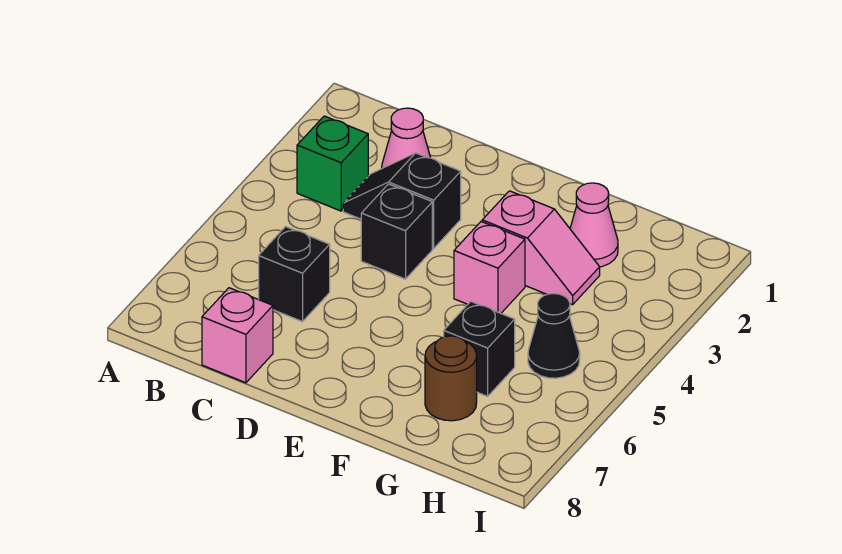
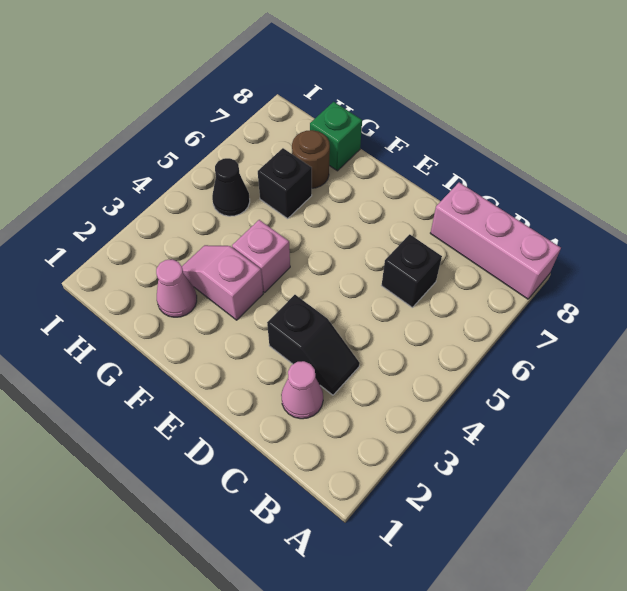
green 1x1 brick [297,116,368,211] -> green 1x1 brick moved to [310,102,362,171]
pink 1x1 brick [202,288,273,383] -> pink 1x3 brick [430,182,561,299]
black 1x1 brick [361,184,432,279] -> none

